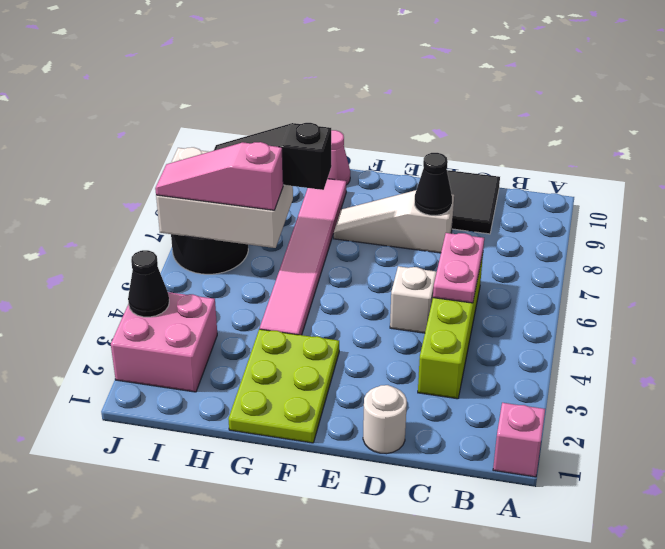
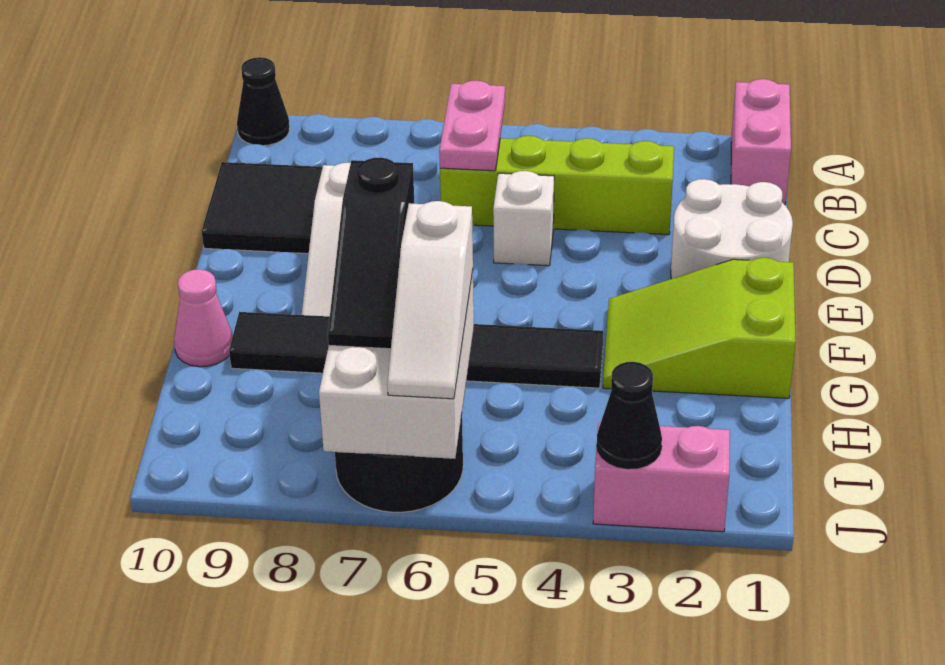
pink 1x1 brick [493,403,545,477] -> pink 1x2 brick [731,79,791,204]
pink 1x2 plate [433,233,484,303] -> pink 1x2 plate turned to [439,81,505,171]
white 1x1 round brick [363,385,407,454] -> white 2x2 round brick [671,179,793,279]
black 1x1 cone [415,153,452,216] -> black 1x1 cone moved to [237,57,289,146]
lime 2x3 plate [228,329,339,443] -> lime 2x3 slope [603,258,796,398]
pink 1x6 tile [260,179,346,335] -> black 1x6 tile [229,312,603,388]
pink 1x3 slope [155,142,283,210] -> white 1x3 slope [387,201,473,399]
pink 2x2 brick [111,292,217,392] -> pink 1x2 brick [593,423,730,532]

